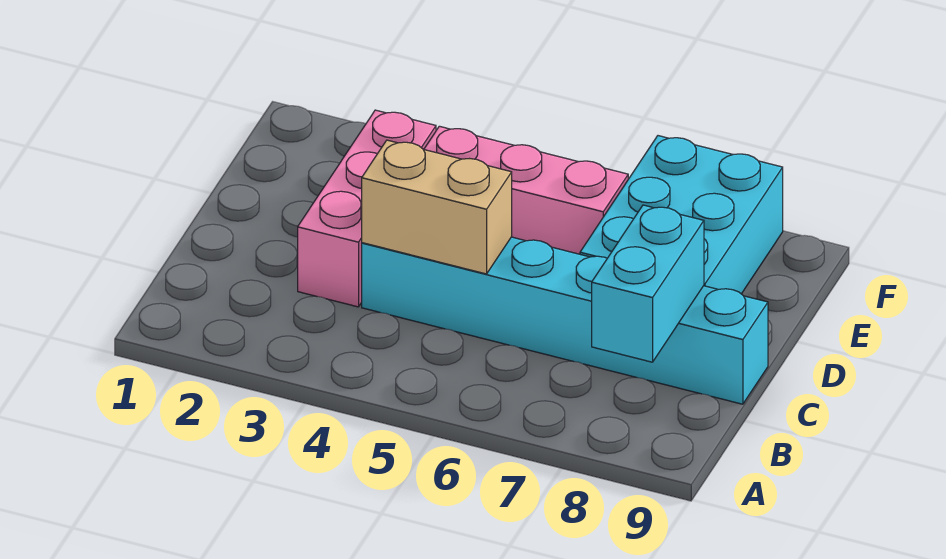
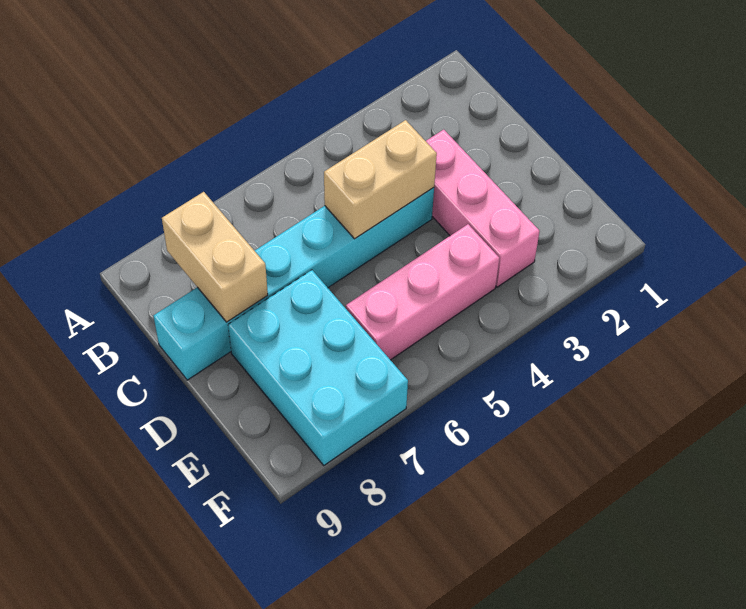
cyan 1x2 brick [592,205,704,362] -> tan 1x2 brick [162,192,268,322]

